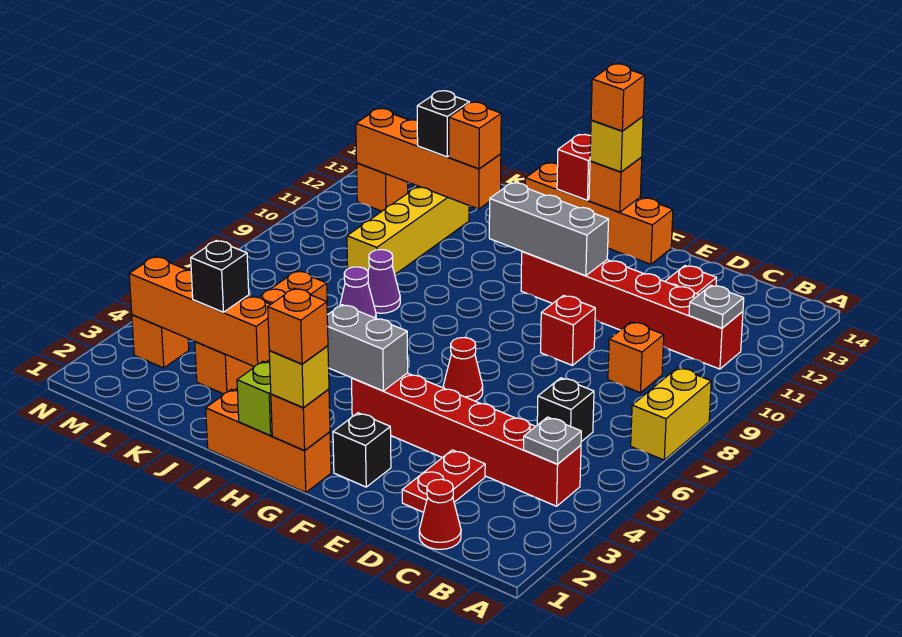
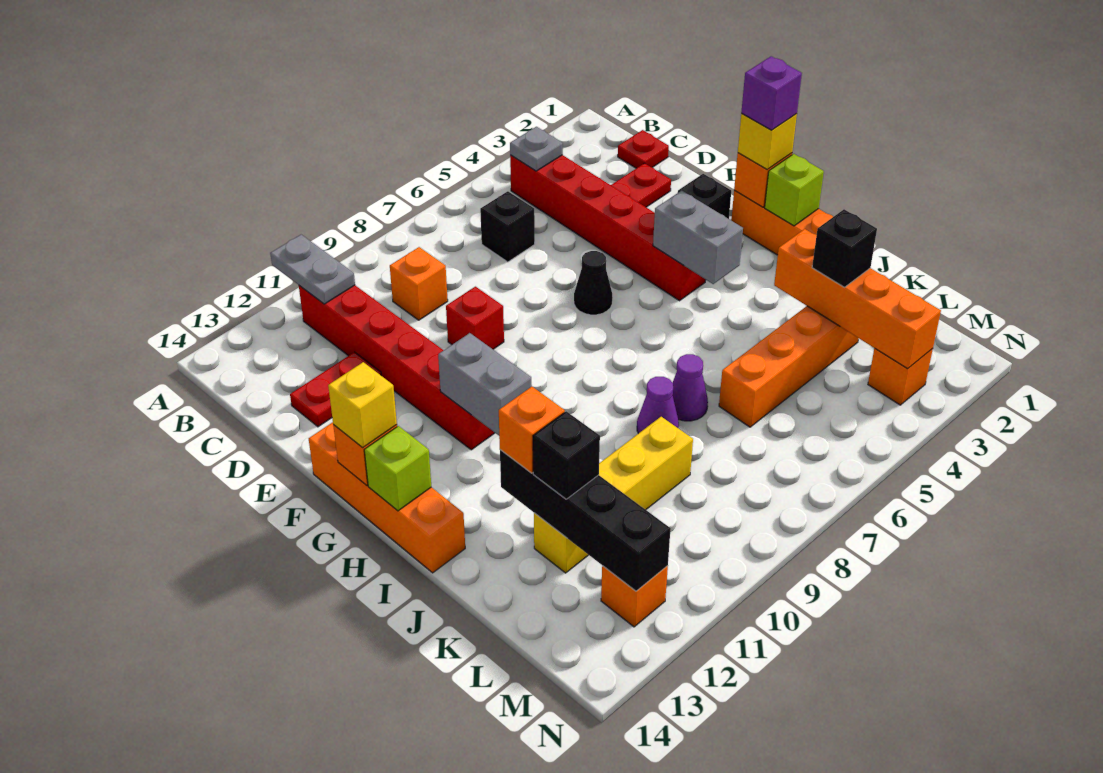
yellow 1x2 brick [631,368,711,460] -> none
grey 1x1 plate [689,285,744,328] -> grey 1x2 plate [270,235,355,304]
red 1x1 cone [419,479,461,549] -> red 1x1 plate [618,130,669,168]
red 1x1 cone [443,338,483,401] -> black 1x1 cone [574,251,613,315]
grey 1x3 brick [489,183,609,276] -> grey 1x2 brick [438,333,532,435]
orange 1x1 brick [268,288,328,364] -> purple 1x1 brick [741,56,802,130]
orange 1x1 brick [591,64,645,131] -> none
red 1x1 brick [557,134,591,200] -> lime 1x1 brick [364,426,431,511]
orange 1x4 brick [356,109,501,209] -> black 1x4 brick [500,450,671,591]

